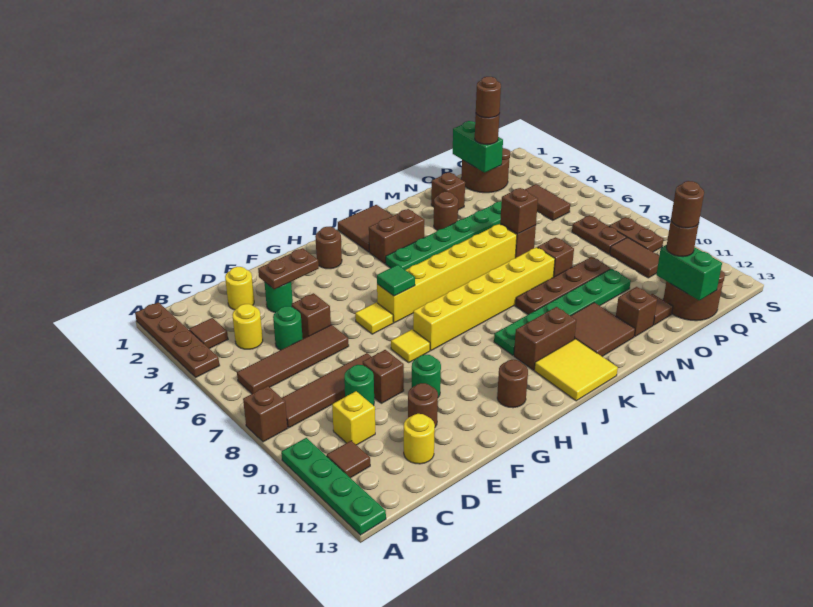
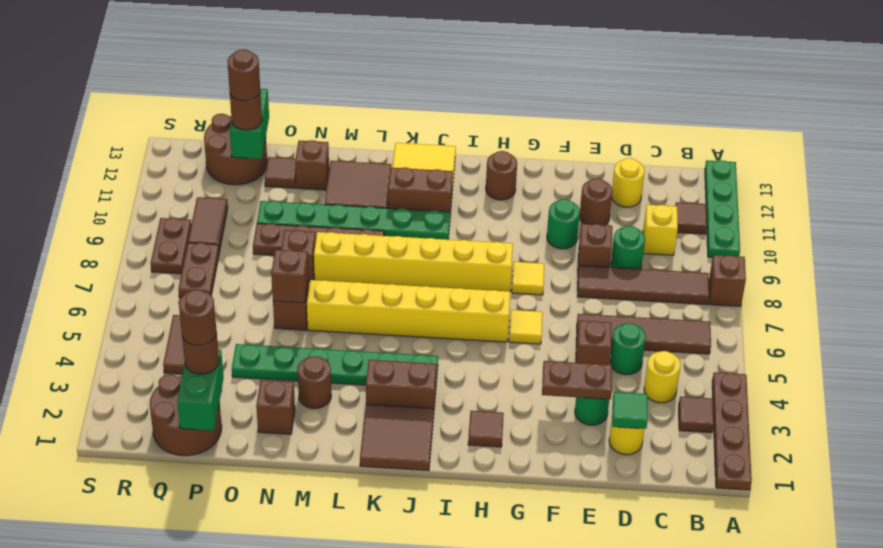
brown 1x1 round brick [315,227,342,269] -> brown 1x1 tile [468,411,504,447]
green 1x1 tile [377,265,415,296] -> green 1x1 tile moved to [612,392,648,429]

